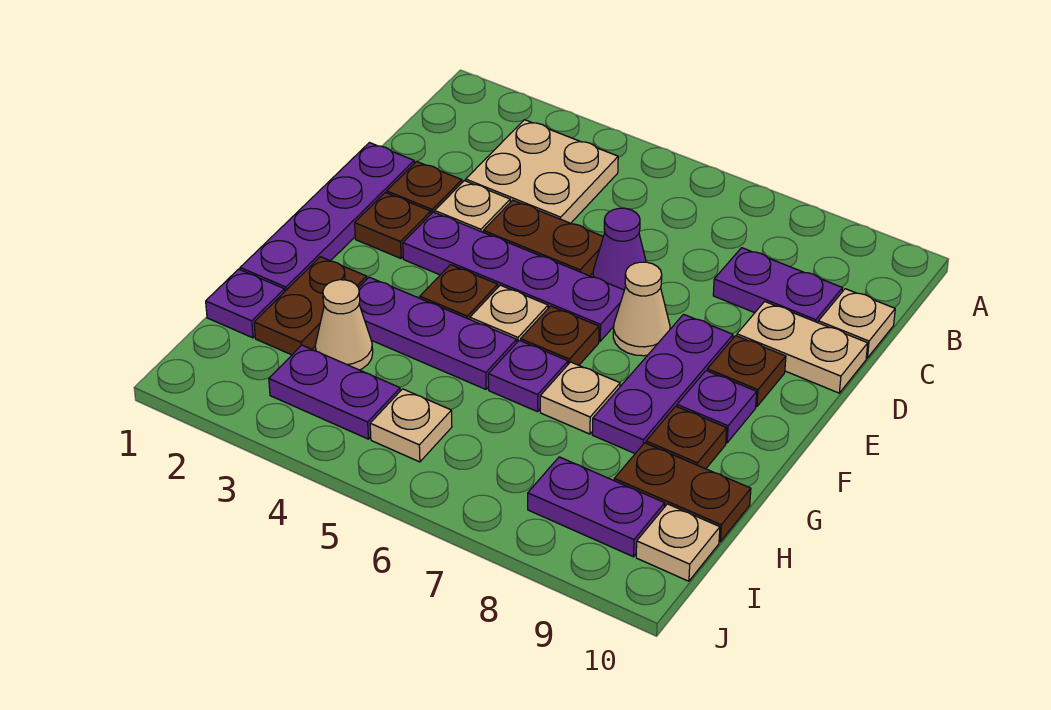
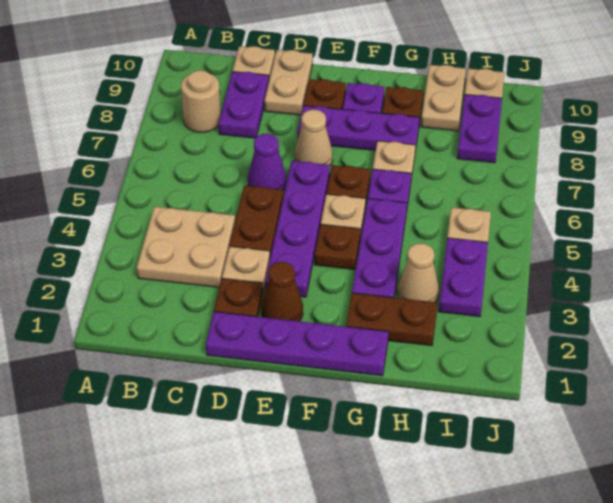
none -> tan 1x1 round brick [181,70,221,132]
brown 1x1 plate [355,193,431,258] -> brown 1x1 cone [261,262,303,321]
purple 1x1 plate [206,269,285,338] -> none
brown 1x2 plate [614,443,751,542] -> tan 1x2 plate [421,65,466,131]

